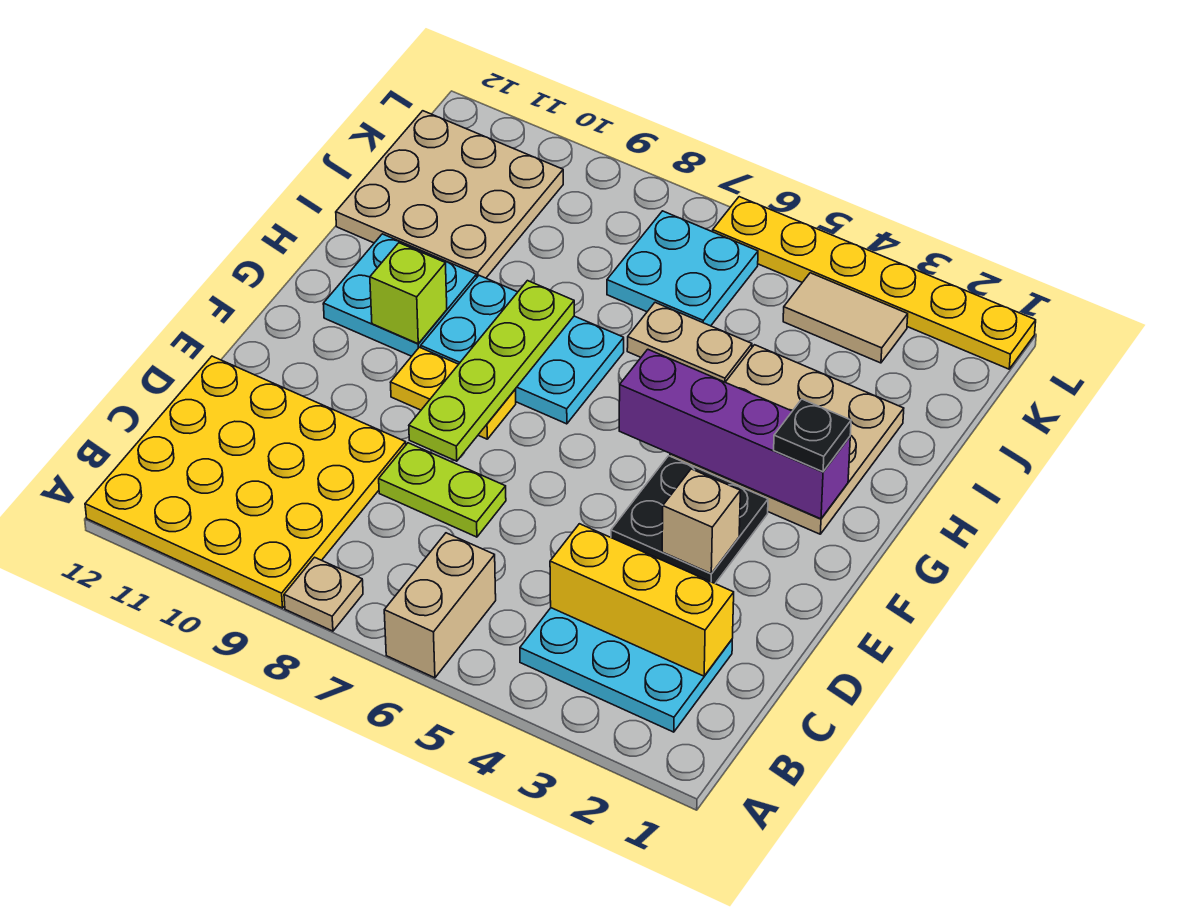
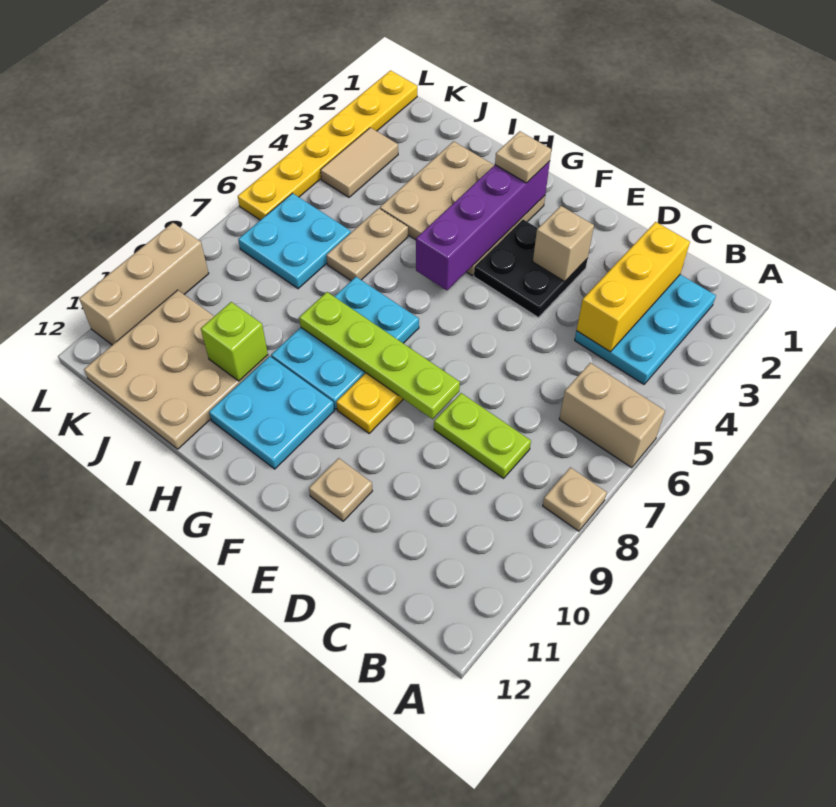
yellow 4x4 plate [85,356,406,608] -> none
lime 1x2 plate [379,443,506,537] -> lime 1x2 plate turned to [434,393,531,478]
none -> tan 1x1 plate [309,458,372,521]
black 1x1 plate [774,399,851,472] -> tan 1x1 plate [495,131,551,183]
lime 1x1 brick [370,243,447,344] -> lime 1x1 brick moved to [201,302,268,381]
none -> tan 1x3 brick [79,223,209,345]

